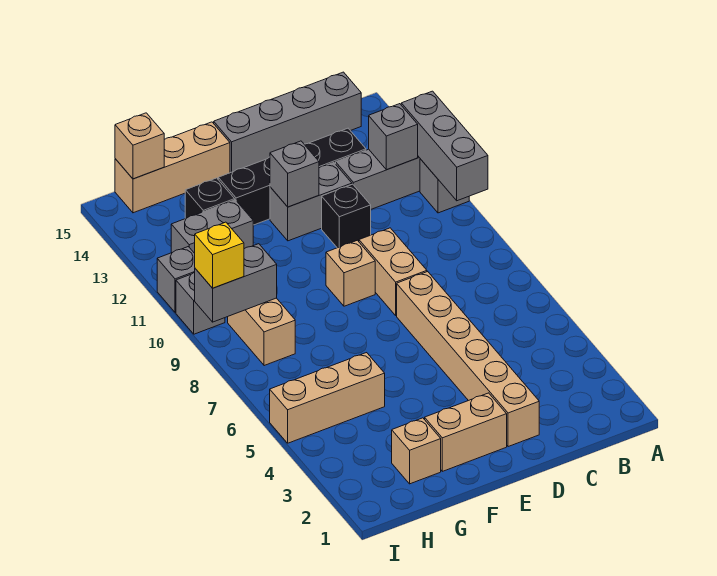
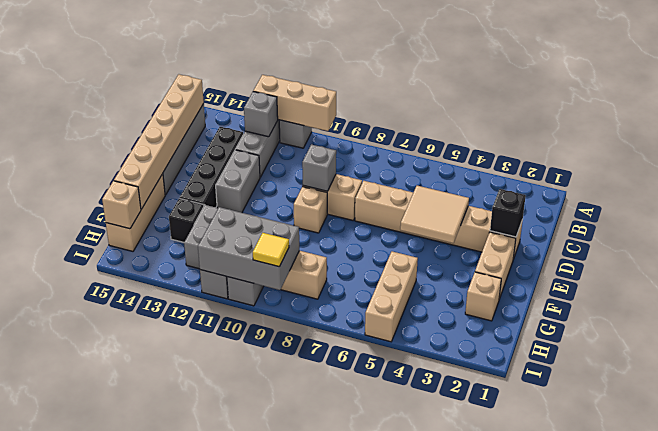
grey 1x3 brick [401,91,488,201] -> tan 1x3 brick [253,75,336,131]
none -> tan 1x6 brick [114,74,204,209]
none -> tan 2x2 tile [400,186,469,243]
black 1x1 brick [322,184,371,248] -> black 1x1 brick moved to [490,189,526,237]
grey 1x1 brick [270,141,319,207] -> grey 1x1 brick moved to [302,144,336,191]
grey 1x2 brick [195,244,277,322] -> grey 2x3 brick [198,207,299,290]
yellow 1x1 brick [195,222,244,288] -> yellow 1x1 tile [253,233,289,267]

